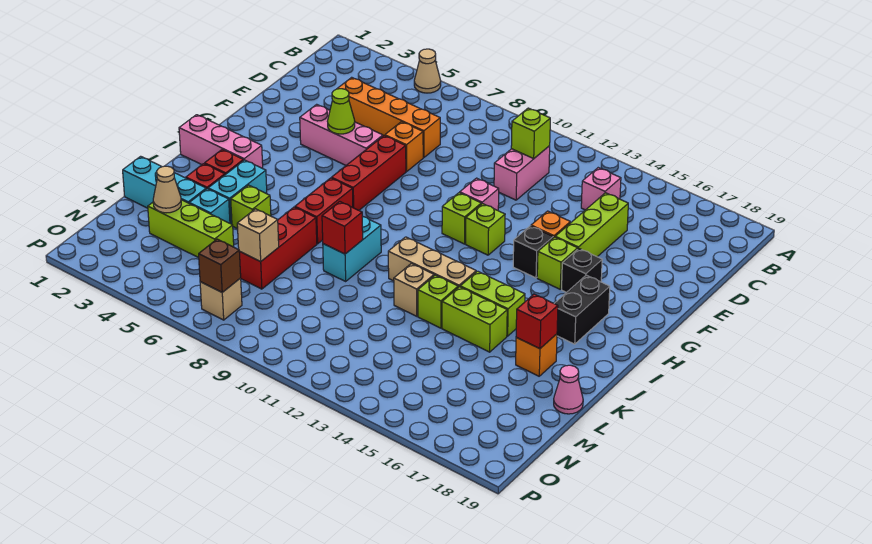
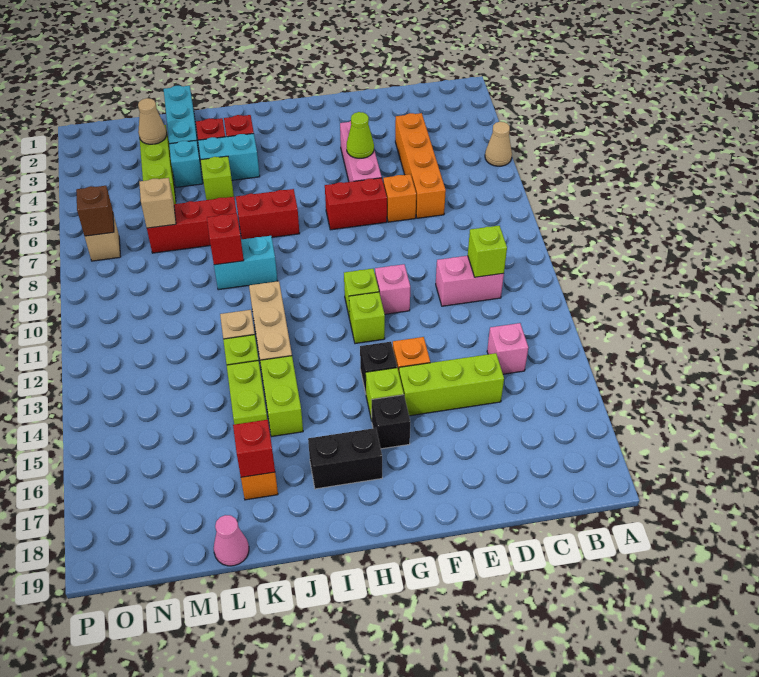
red 1x3 brick [332,136,406,210] -> red 1x2 brick [325,178,387,230]
pink 1x3 brick [179,115,263,168] -> none

